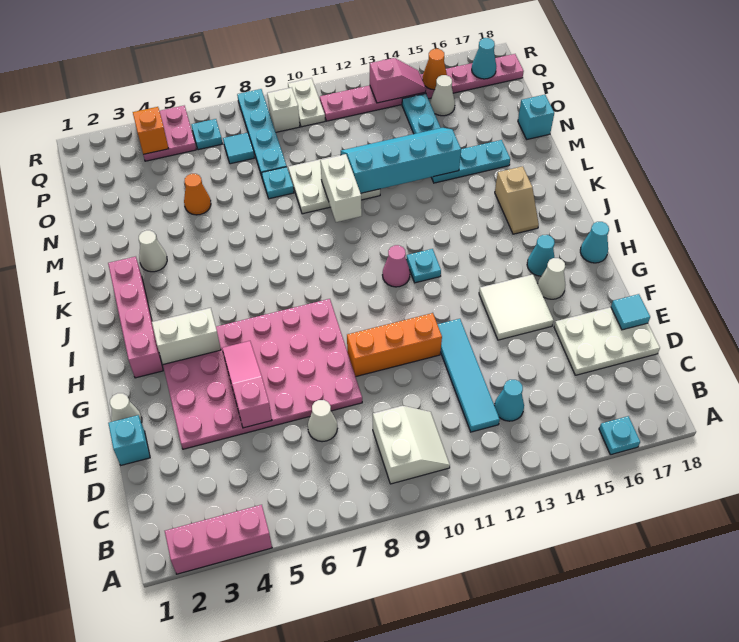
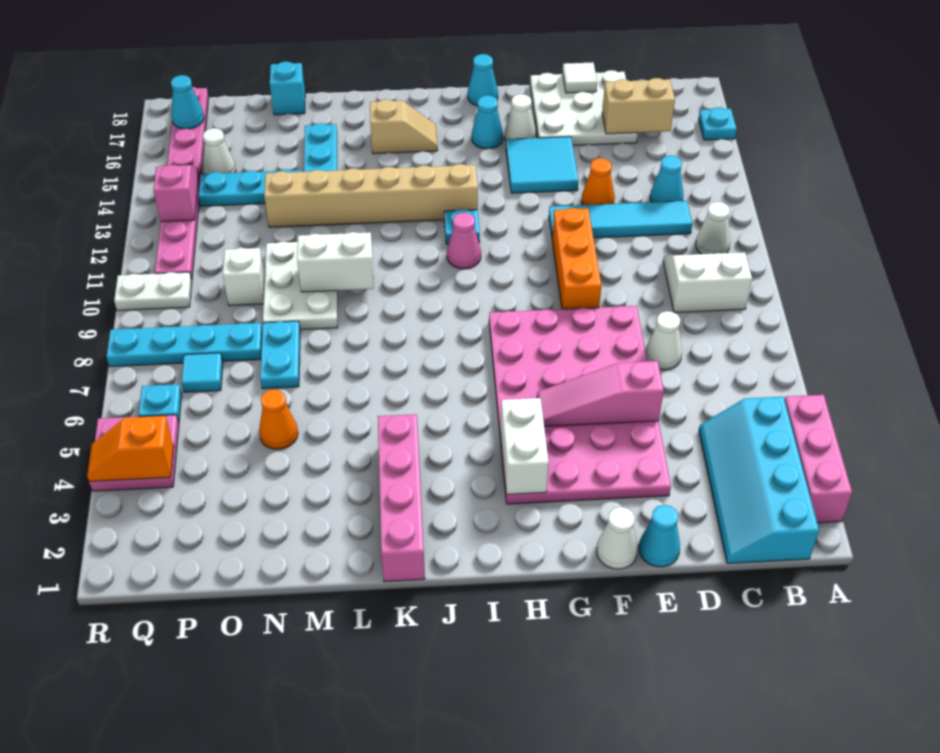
none -> tan 1x2 brick [602,78,675,134]
white 2x3 plate [554,307,660,375] -> white 3x3 plate [530,70,637,145]
cyan 1x1 brick [108,415,150,465] -> cyan 1x1 cone [639,505,680,567]
cyan 1x1 tile [611,294,650,330] -> white 1x1 tile [562,62,597,93]
white 2x2 tile [479,274,554,340] -> cyan 2x2 tile [506,137,579,193]
pink 1x4 brick [108,257,163,378] -> pink 1x4 brick turned to [378,414,425,582]
none -> tan 1x6 brick [264,164,478,227]
white 1x1 cone [139,230,167,272] -> white 1x1 cone moved to [696,202,730,254]
cyan 2x4 slope [341,128,461,193] -> cyan 2x4 slope moved to [699,397,819,563]
cyan 1x1 plate [262,167,294,199] -> cyan 1x2 plate [260,321,300,389]
white 1x1 brick [267,88,300,132] -> white 1x1 brick moved to [223,248,265,306]
orange 1x1 cone [423,49,447,90] -> orange 1x1 cone moved to [581,158,615,205]

